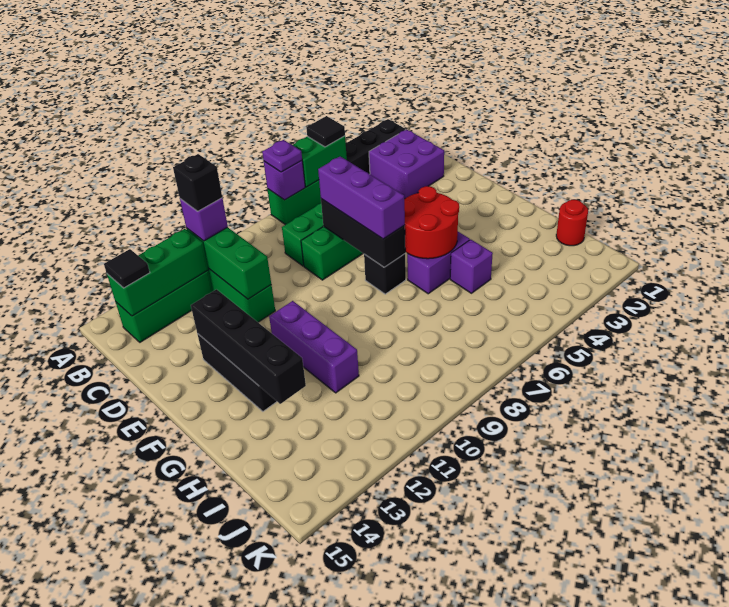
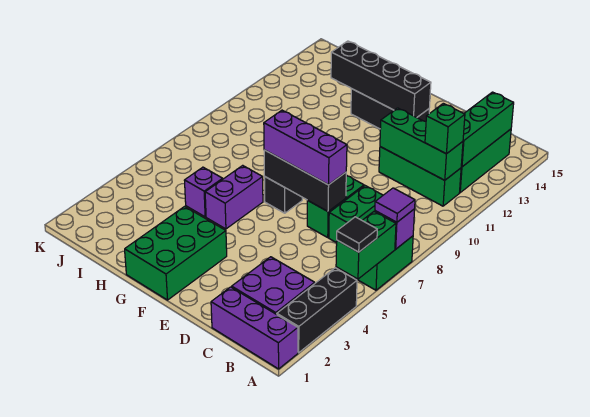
purple 1x1 plate [262,140,302,172] -> purple 1x1 tile [375,188,415,222]
purple 1x1 brick [180,198,228,241] -> green 1x1 brick [425,103,465,154]
black 1x1 brick [173,154,222,211] -> none
black 1x1 tile [104,249,150,288] -> none
none -> green 2x3 brick [125,207,227,300]
red 2x2 round brick [404,186,459,259] -> none
purple 1x3 brick [269,301,359,393] -> purple 1x3 brick moved to [211,287,298,369]
red 1x1 round brick [556,200,588,246] -> none

